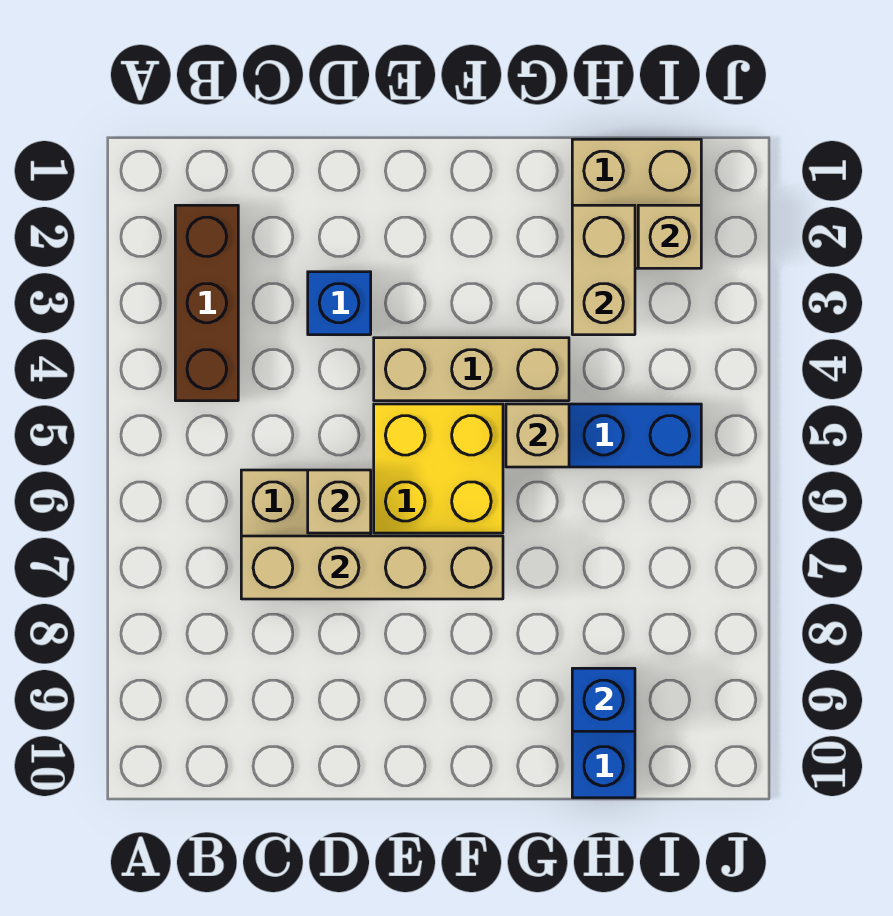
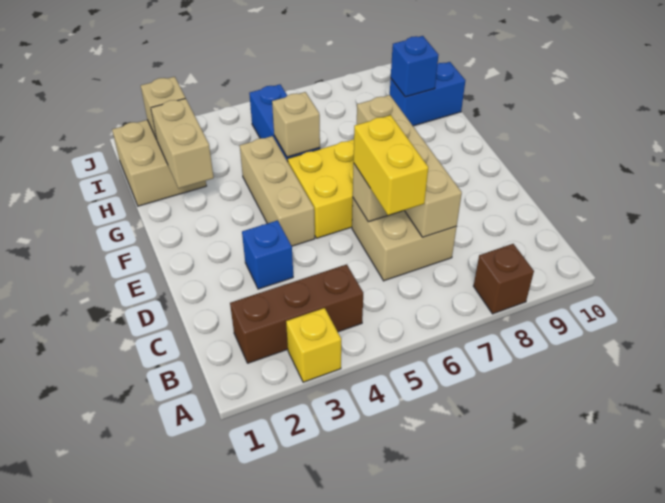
none -> yellow 1x1 brick [286,308,341,382]
none -> brown 1x1 brick [474,244,534,314]
none -> yellow 1x2 brick [354,115,428,215]
tan 1x2 brick [572,205,635,335] -> tan 1x2 brick turned to [151,98,214,188]

